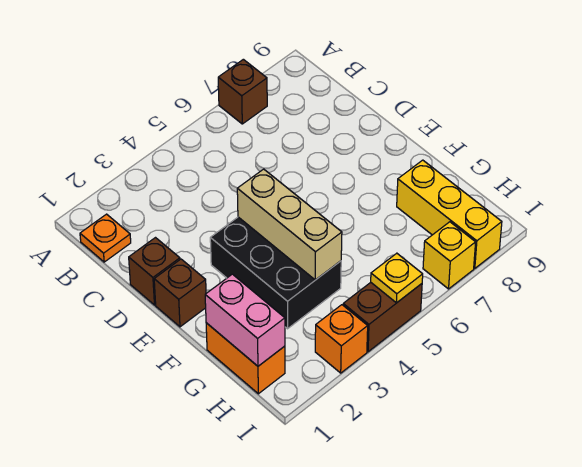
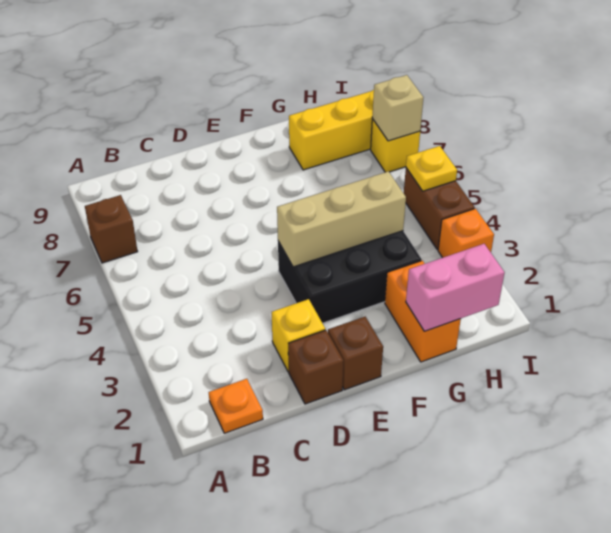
none -> yellow 1x1 brick [272,299,325,372]
orange 1x2 brick [206,323,285,394] -> orange 1x2 brick turned to [385,261,461,362]
none -> tan 1x1 brick [372,75,424,141]

